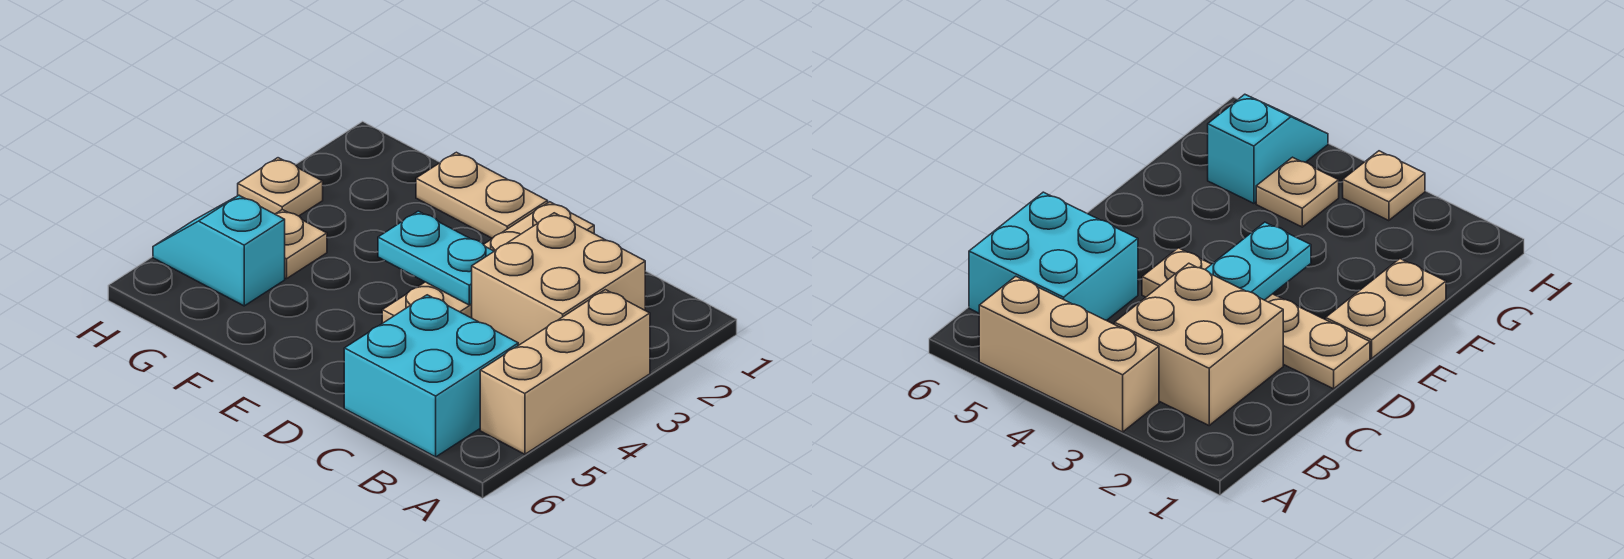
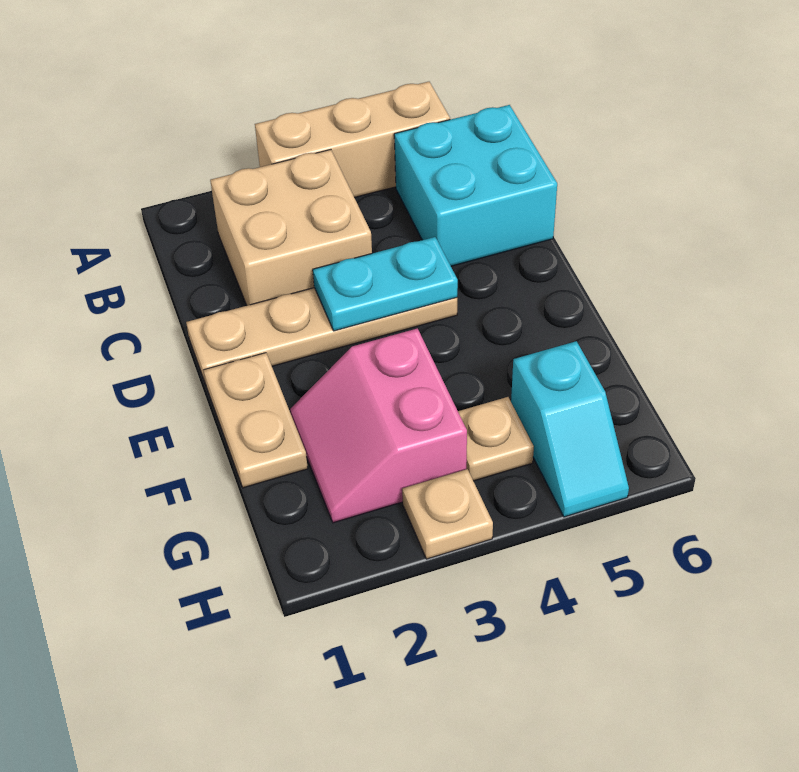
cyan 1x2 plate [378,211,494,305] -> cyan 1x2 plate turned to [313,237,458,331]
none -> pink 2x2 slope [290,328,467,523]

